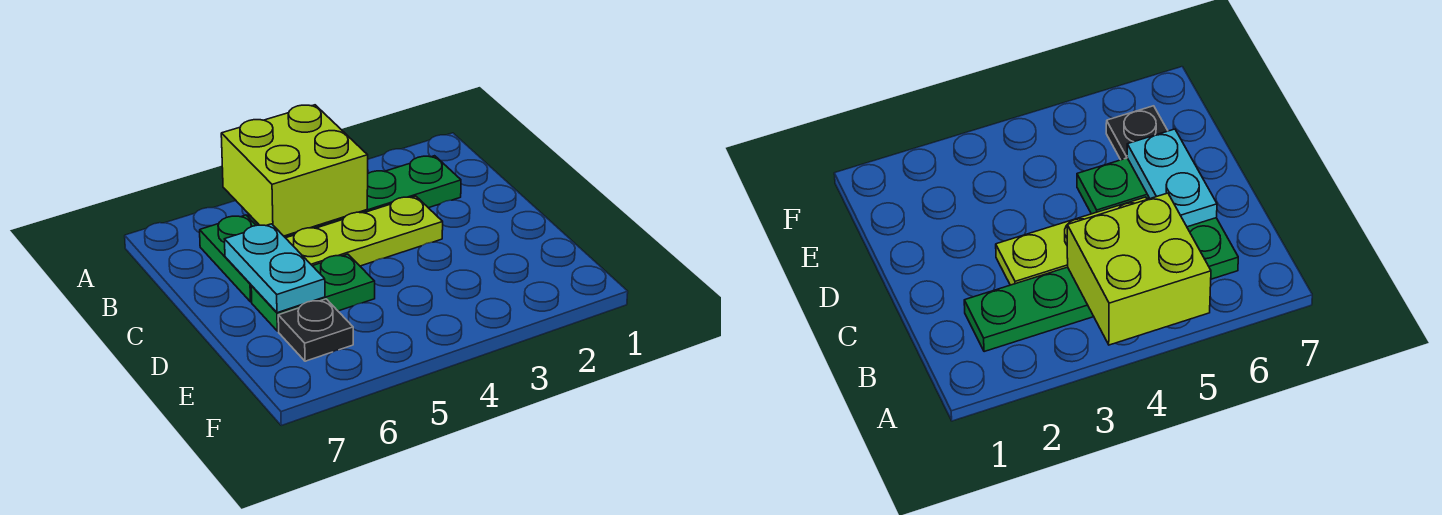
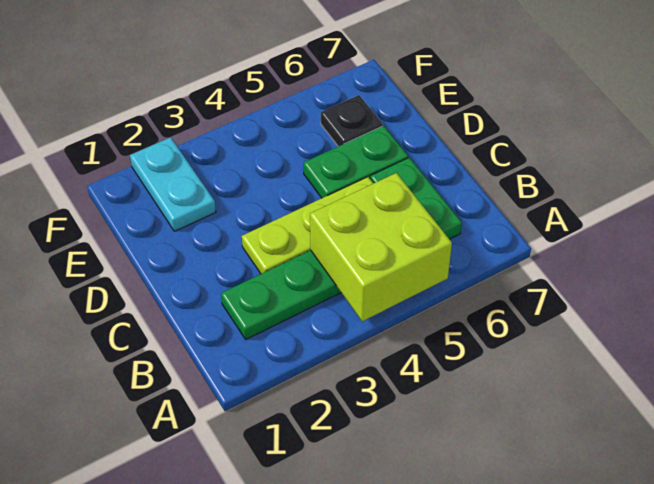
cyan 1x2 plate [225,224,325,313] -> cyan 1x2 plate moved to [130,137,216,231]

